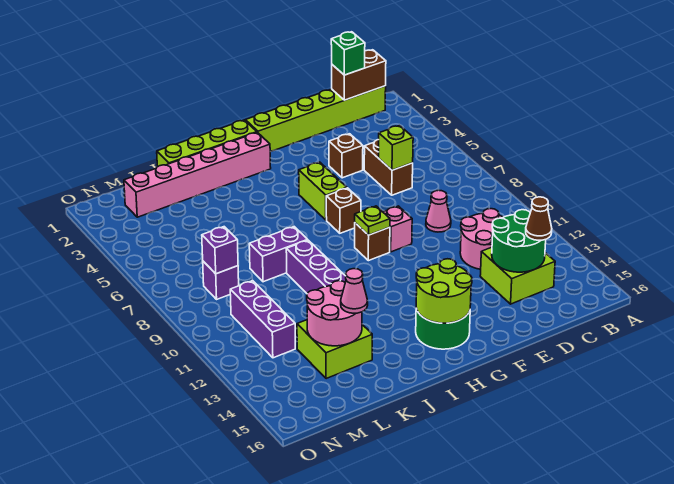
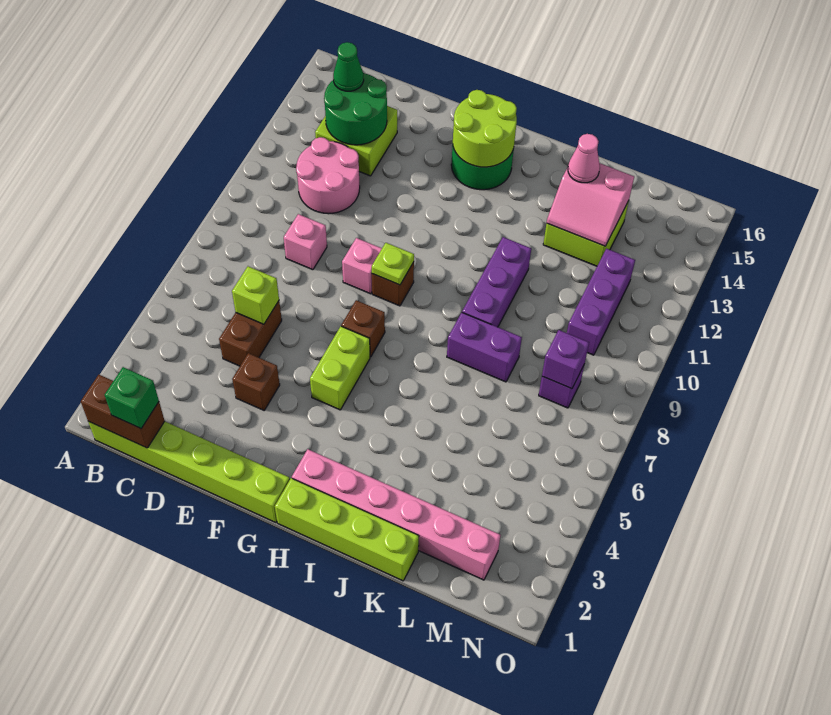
brown 1x1 cone [526,197,552,240] -> green 1x1 cone [333,42,364,91]
pink 1x1 cone [426,190,451,232] -> pink 1x1 brick [284,214,327,270]
pink 2x2 round brick [307,281,362,346] -> pink 2x2 slope [547,163,634,246]

